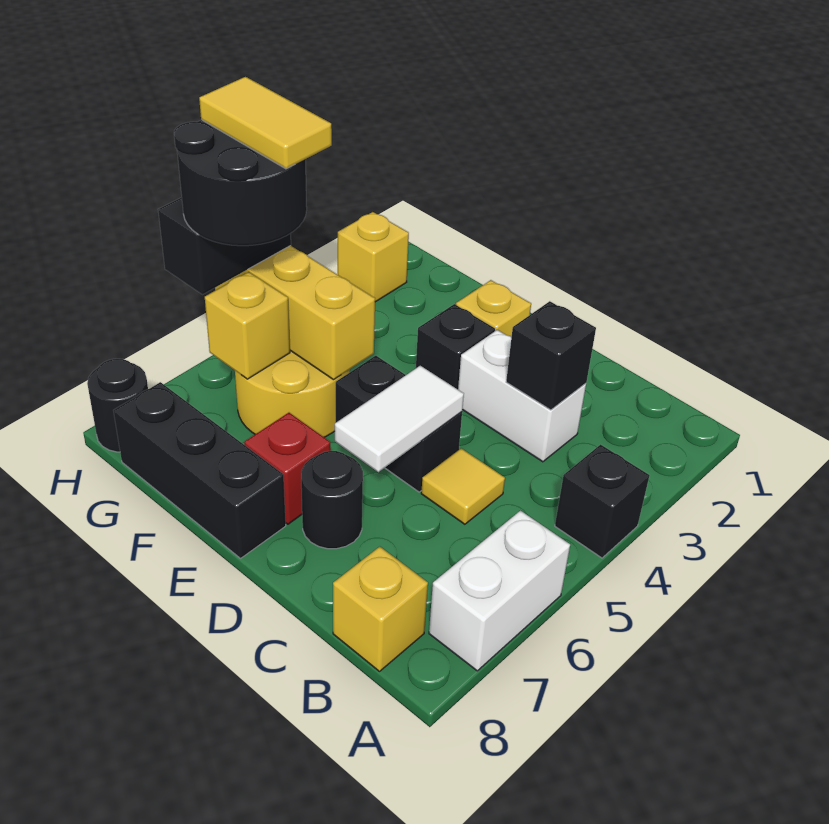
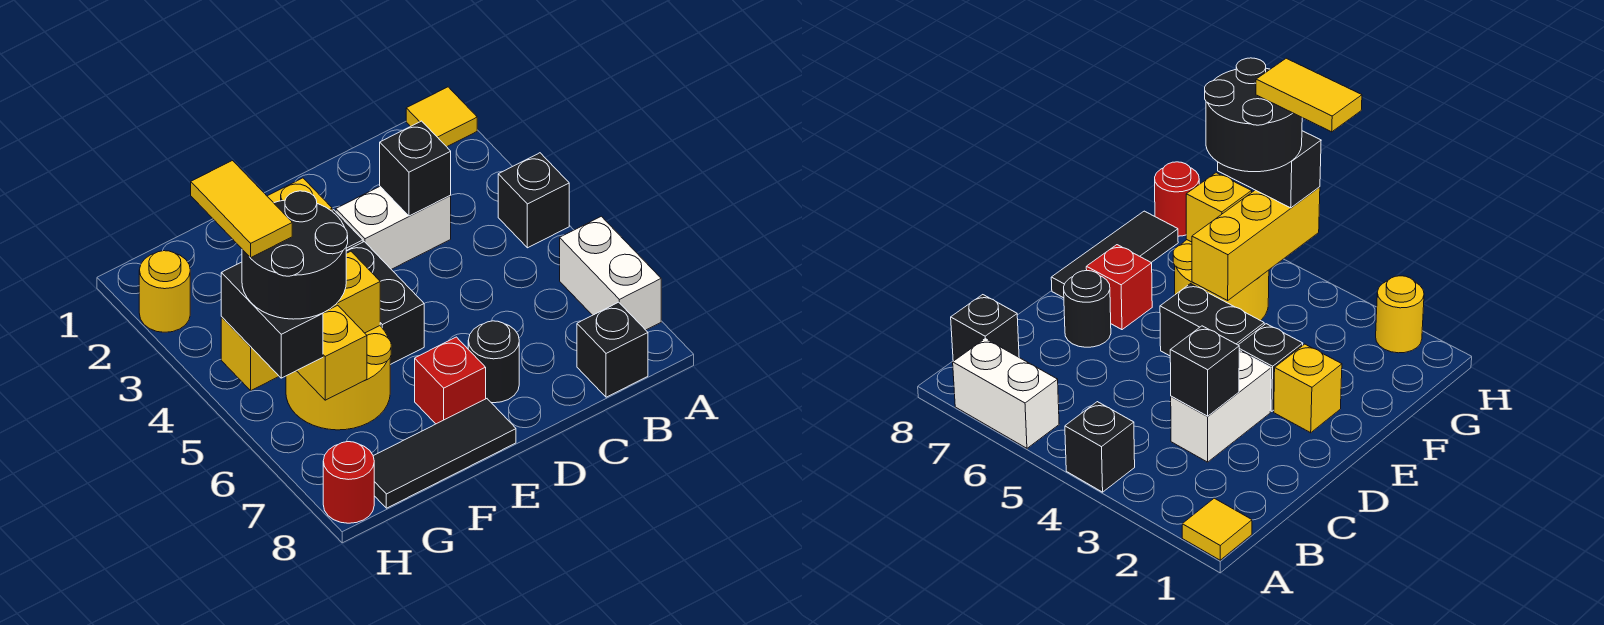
yellow 1x1 brick [333,547,428,671] -> black 1x1 brick [577,302,648,397]
yellow 1x1 tile [421,448,505,524] -> yellow 1x1 tile moved to [406,87,477,147]
black 1x2 brick [336,356,462,492] -> black 1x2 brick turned to [346,242,424,365]
white 1x2 tile [335,366,464,472] -> none
black 1x3 brick [113,382,286,558] -> black 1x3 tile [373,399,516,508]
yellow 1x2 tile [199,77,332,169] -> yellow 1x2 tile turned to [191,161,292,258]
yellow 1x1 brick [338,212,409,302] -> yellow 1x1 round brick [139,251,190,332]
black 1x1 round brick [87,359,148,452] -> red 1x1 round brick [323,442,374,523]

